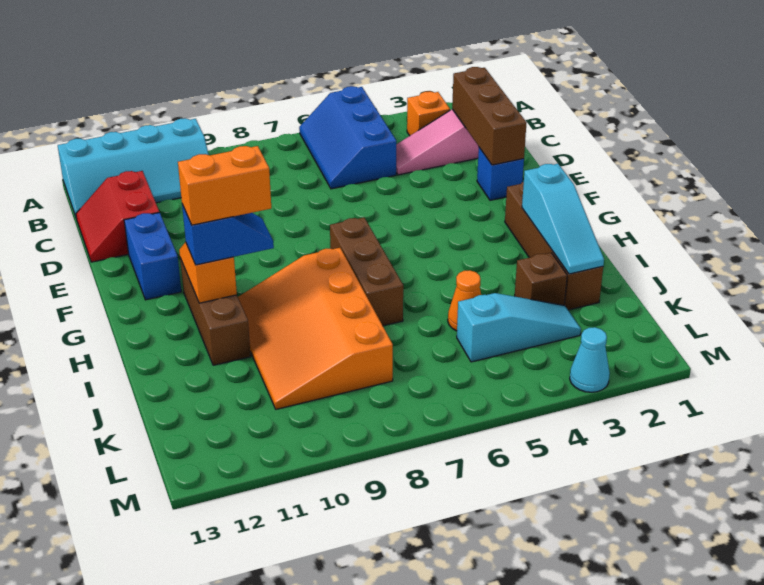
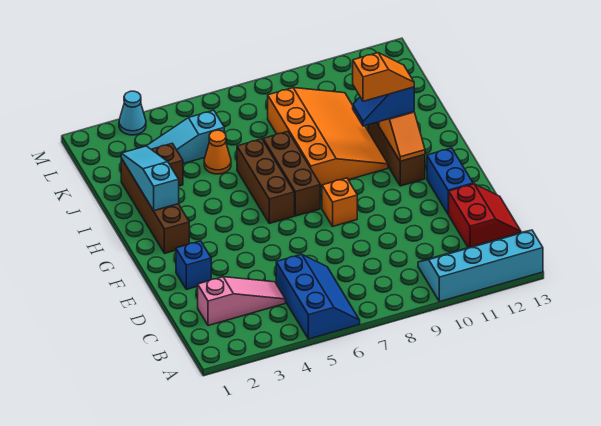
orange 1x1 brick [407,91,450,136] -> orange 1x1 brick moved to [322,178,357,226]
brown 1x3 brick [452,67,527,165] -> brown 1x3 brick moved to [237,139,294,223]
orange 1x2 brick [178,146,271,225] -> orange 1x2 slope [353,53,414,101]

